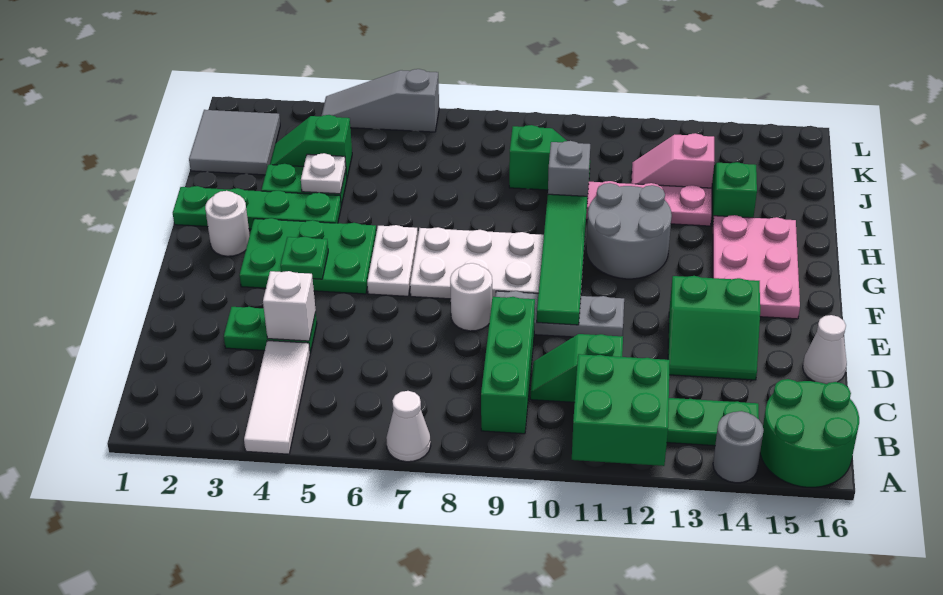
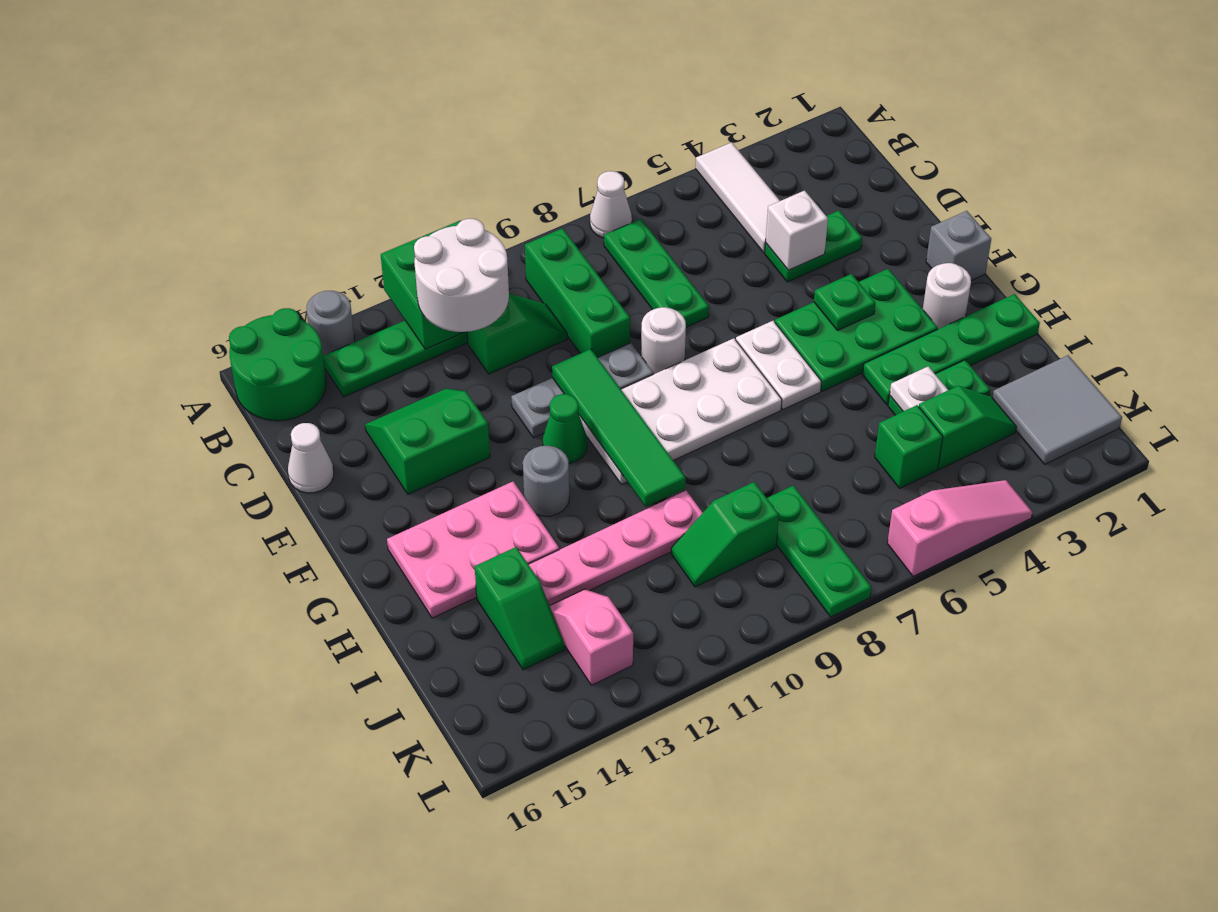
none -> green 1x3 plate [604,219,709,327]
none -> white 2x2 round brick [414,219,509,332]
none -> green 1x1 cone [543,394,587,464]
pink 2x3 plate [713,215,800,319] -> pink 2x3 plate turned to [387,482,559,618]
grey 2x2 round brick [586,183,672,279] -> grey 1x1 round brick [523,446,569,516]
grey 1x1 brick [548,141,590,199] -> grey 1x1 brick moved to [926,211,991,281]
none -> green 1x1 brick [875,405,943,488]
none -> green 1x3 plate [767,486,872,617]
pink 1x2 slope [631,133,715,188] -> pink 1x2 slope turned to [550,589,633,685]
grey 1x3 slope [322,69,439,132] -> pink 1x3 slope [887,480,1033,576]

